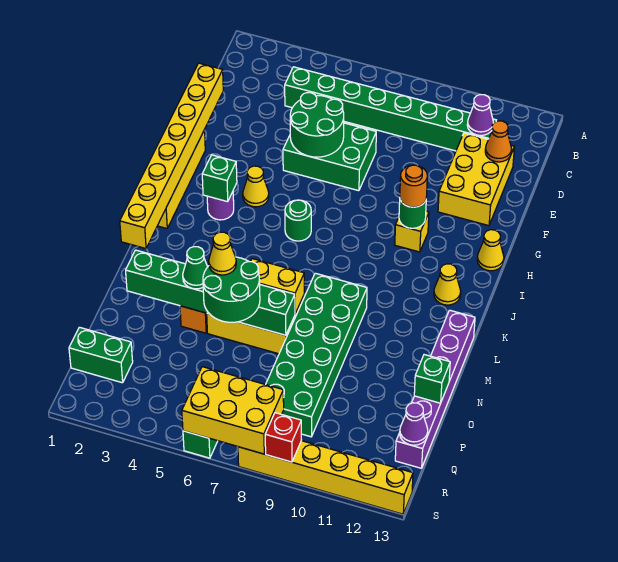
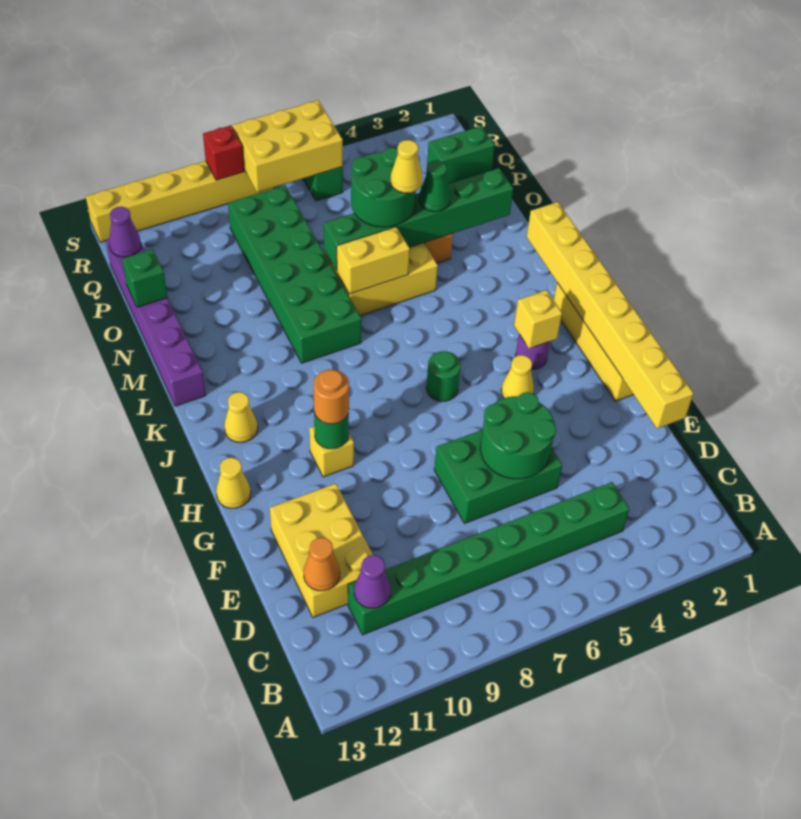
green 1x1 brick [202,155,237,202] -> yellow 1x1 brick [514,290,562,349]

